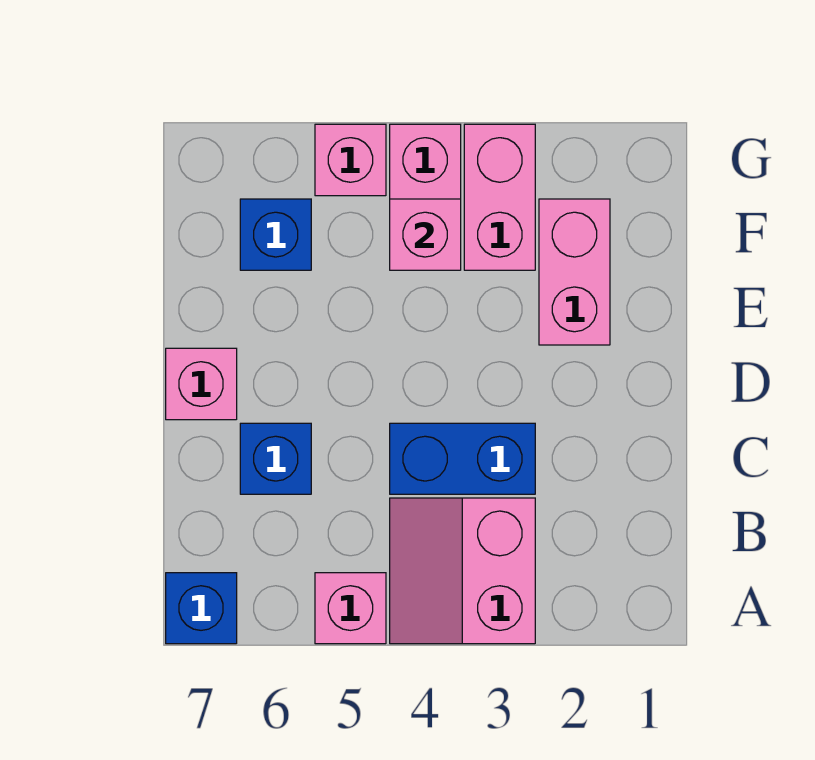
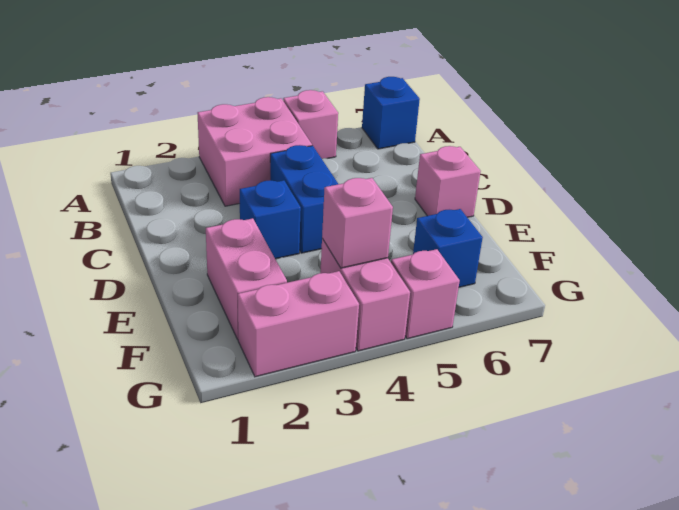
pink 2x2 slope [390,498,535,644] -> pink 2x2 brick [198,97,312,206]
blue 1x2 brick [390,423,535,494] -> blue 1x2 brick turned to [270,145,338,253]
blue 1x1 brick [240,423,311,494] -> blue 1x1 brick moved to [240,180,301,259]
pink 1x2 brick [464,124,535,270] -> pink 1x2 brick turned to [238,271,359,377]

